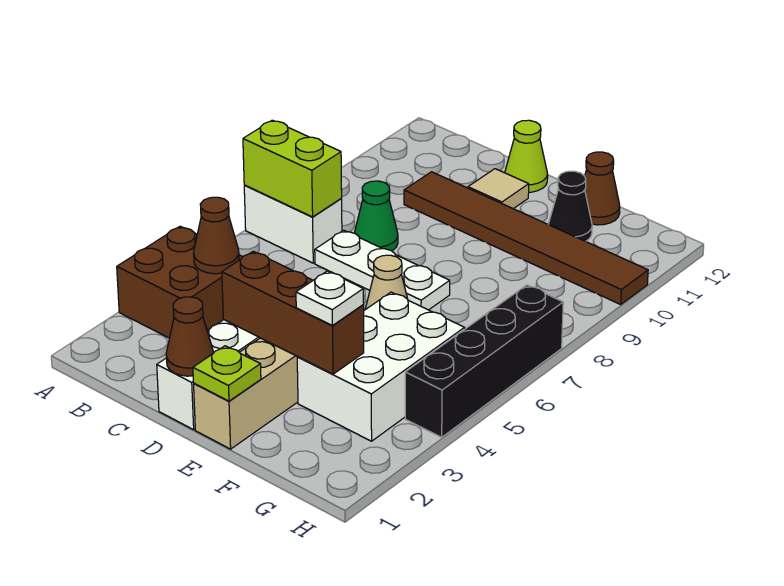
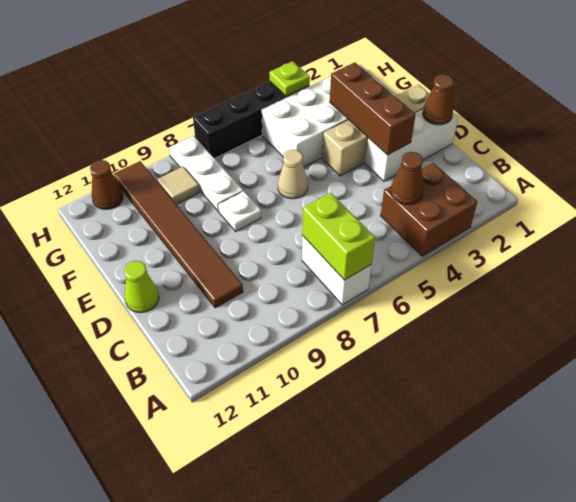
white 1x3 plate [315,230,450,310] -> white 1x3 plate moved to [169,136,243,211]
green 1x1 cone [355,181,398,251] -> none
tan 1x1 tile [468,169,529,209] -> tan 1x1 tile moved to [157,167,200,204]
lime 1x1 plate [193,346,261,401] -> lime 1x1 plate moved to [269,61,310,96]
white 1x1 plate [296,271,364,326] -> white 1x1 plate moved to [218,191,262,232]
black 1x1 cone [548,171,592,241] -> none
brown 1x1 cone [585,152,620,225] -> brown 1x1 cone moved to [90,160,123,209]

